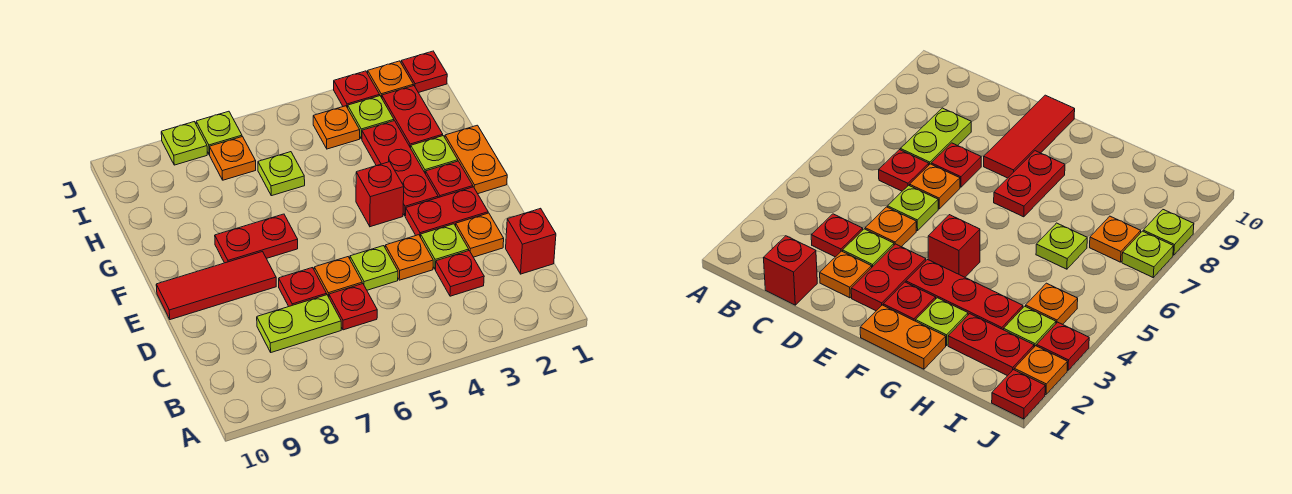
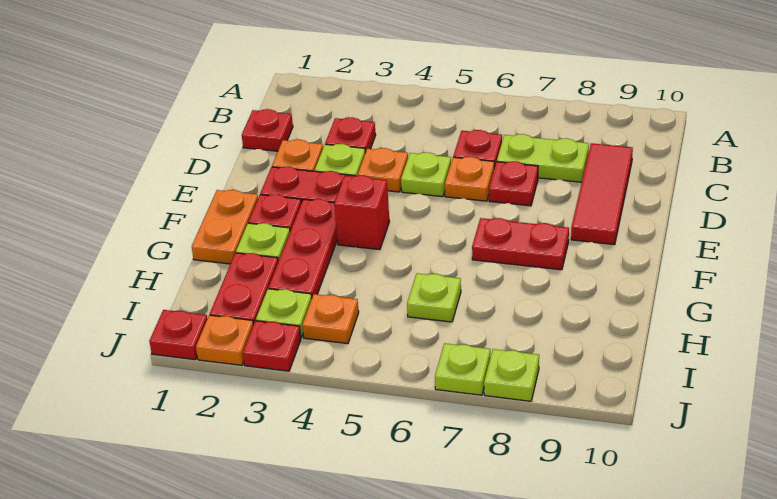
red 1x1 brick [506,208,556,274] -> red 1x1 plate [242,109,293,151]
red 1x3 tile [156,252,276,320] -> red 1x3 tile turned to [571,143,633,245]
orange 1x1 plate [210,137,256,180] -> none

